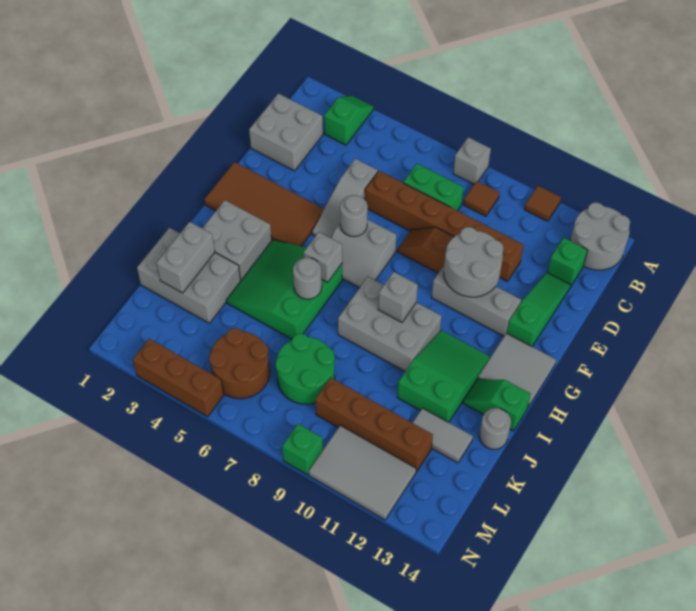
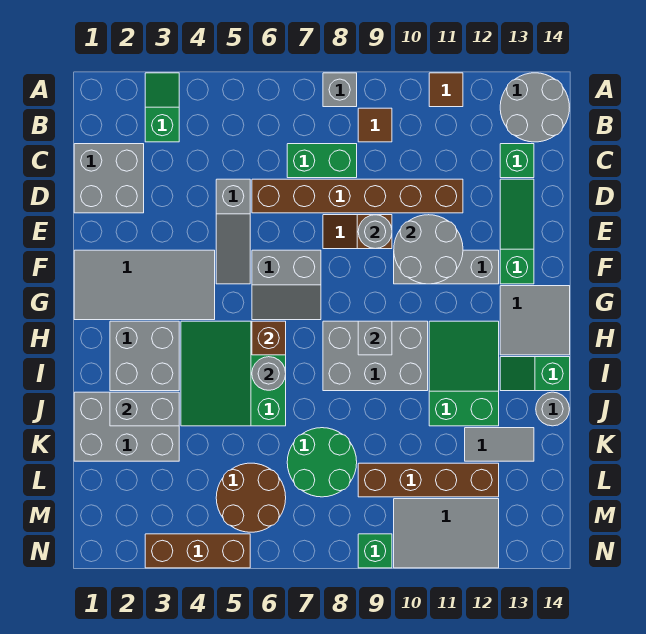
brown 2x4 tile [204,162,324,246] -> grey 2x4 tile [74,250,215,320]
grey 1x1 round brick [340,195,368,237] -> grey 1x1 round brick moved to [358,215,392,249]
grey 1x1 brick [304,232,342,282] -> brown 1x1 brick [252,321,286,355]
grey 1x2 brick [157,222,215,293] -> grey 1x2 brick turned to [110,392,179,426]

